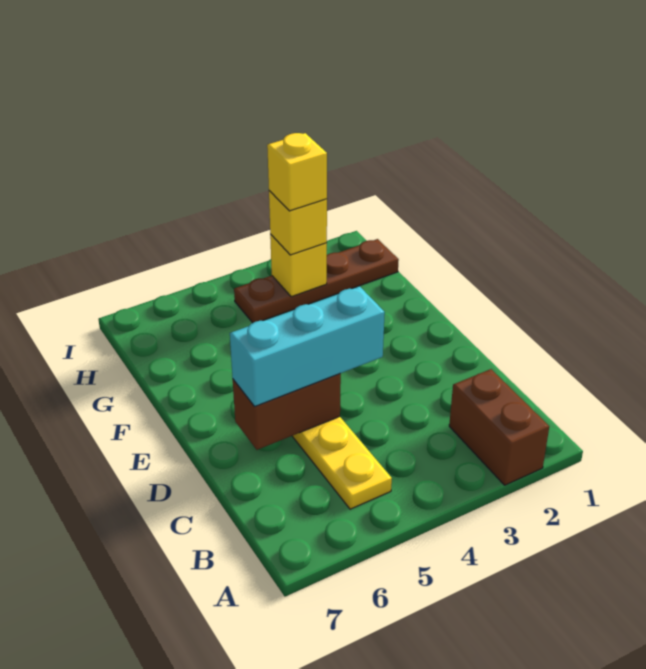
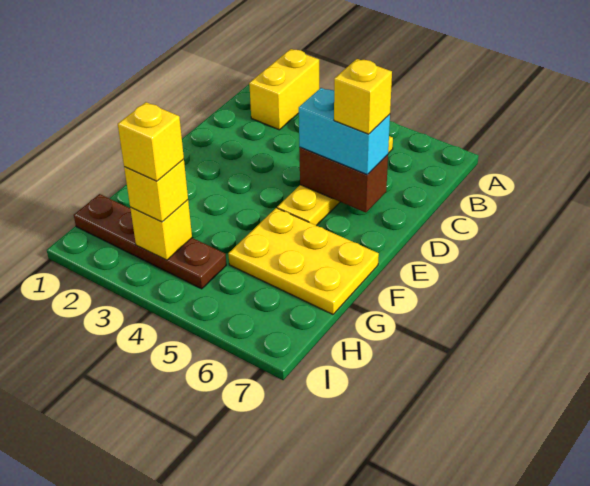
brown 1x2 brick [449,369,549,485] -> yellow 1x2 brick [249,49,319,130]
cyan 1x3 brick [230,286,385,406] -> cyan 1x2 brick [299,88,390,175]
none -> yellow 1x1 brick [334,59,392,134]
none -> yellow 2x3 plate [228,208,379,314]

